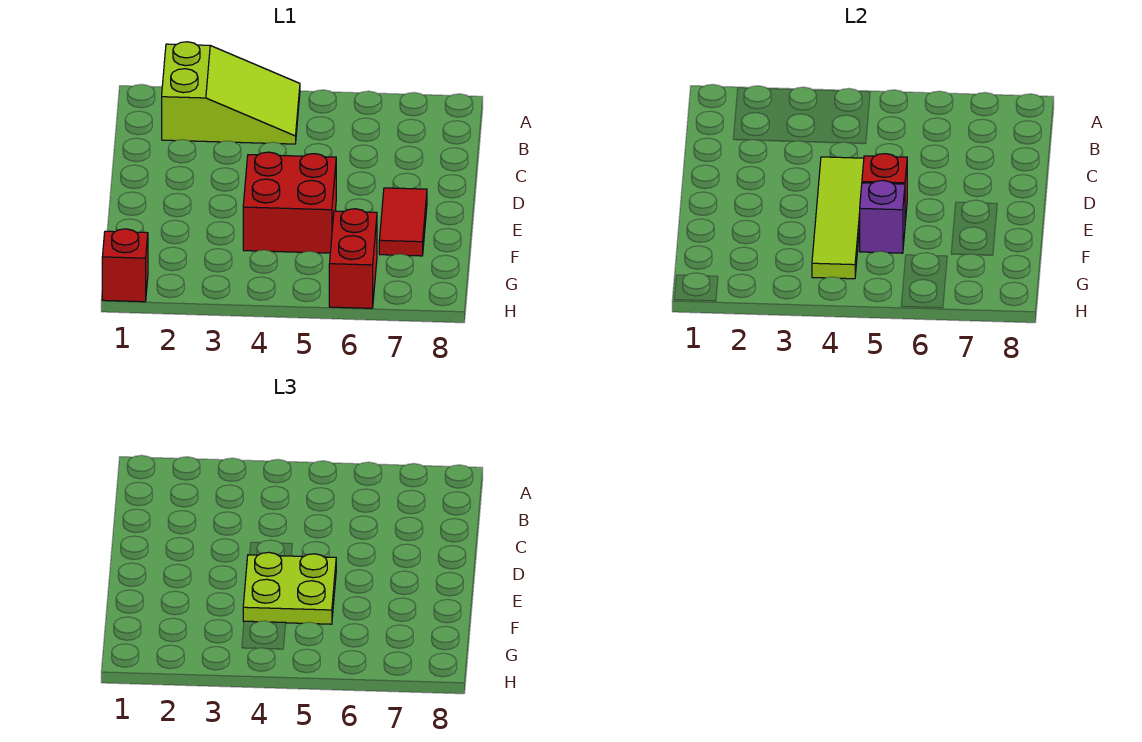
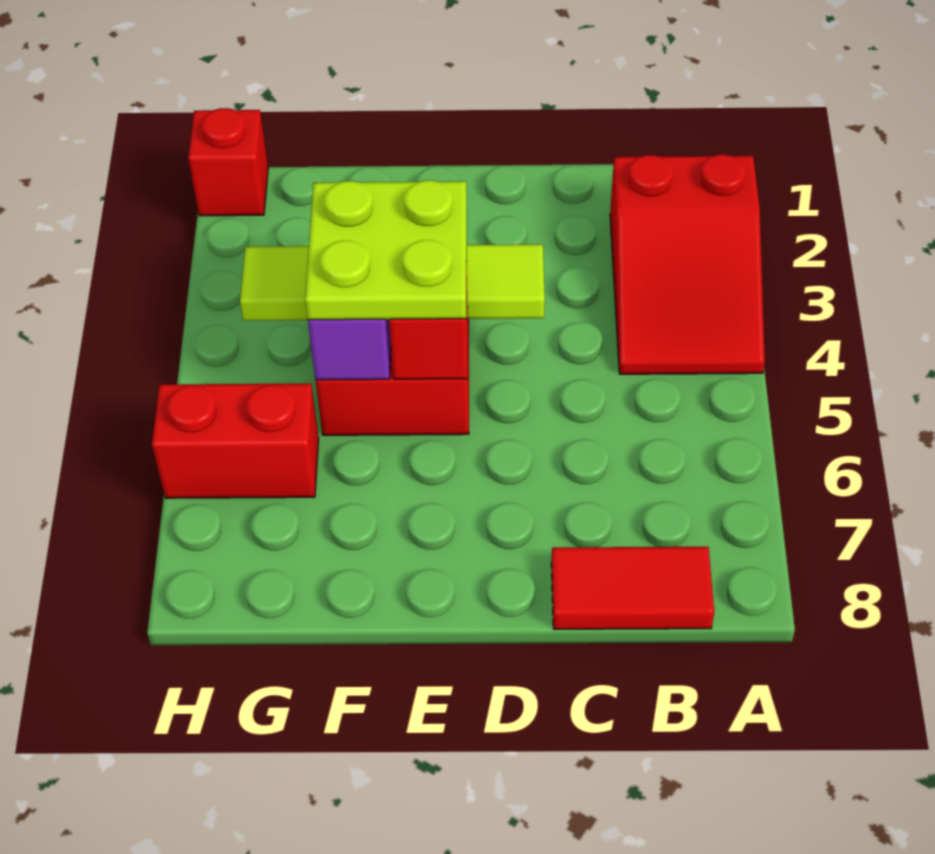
lime 2x3 slope [162,42,300,144] -> red 2x3 slope [610,154,765,374]
red 1x2 tile [379,188,427,256] -> red 1x2 tile moved to [551,547,714,629]

